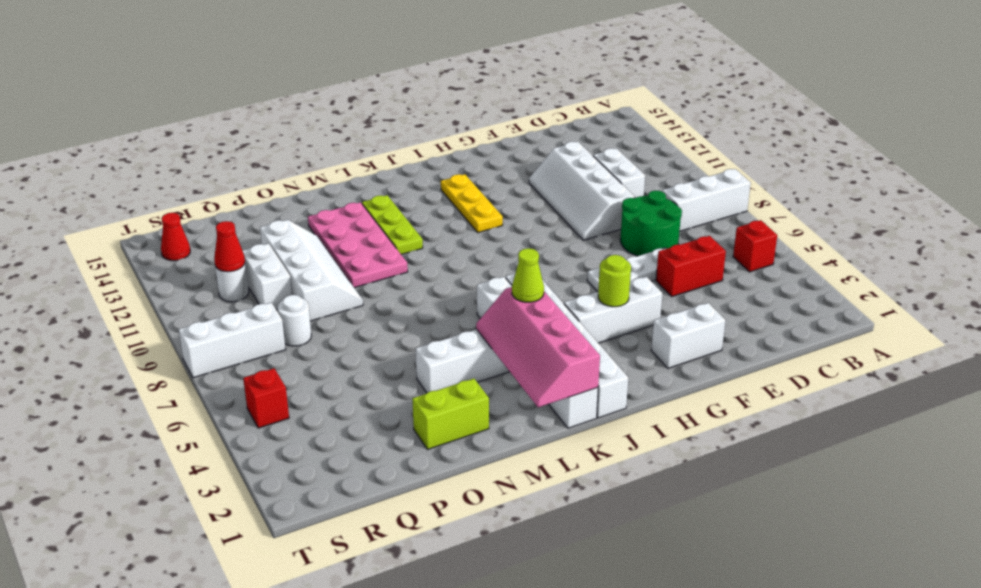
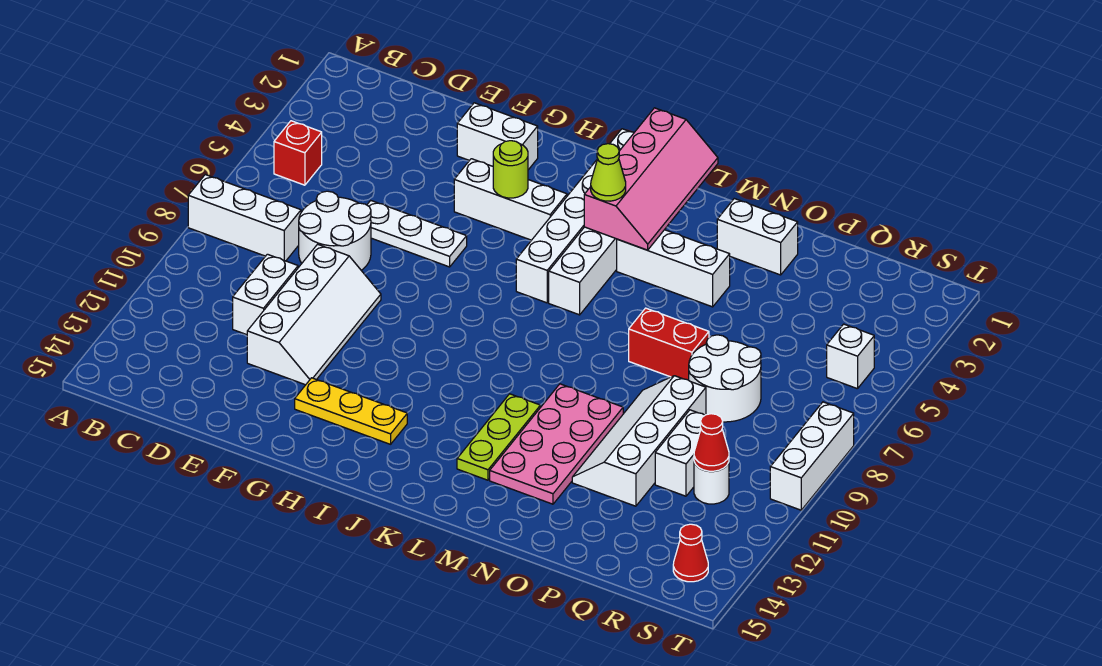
red 1x2 brick [656,236,726,296] -> red 1x2 brick moved to [629,308,709,380]
green 2x2 round brick [620,191,682,256] -> white 2x2 round brick [299,191,371,270]
yellow 1x3 plate [441,174,503,233] -> yellow 1x3 plate turned to [295,378,407,444]
lime 1x2 brick [412,379,489,449] -> white 1x2 brick [717,199,798,275]
white 1x1 round brick [277,295,311,346] -> white 2x2 round brick [689,335,761,422]
white 1x3 brick [179,303,285,378] -> white 1x3 brick turned to [770,402,854,510]
red 1x1 brick [243,368,289,428] -> white 1x1 brick [827,324,874,389]

